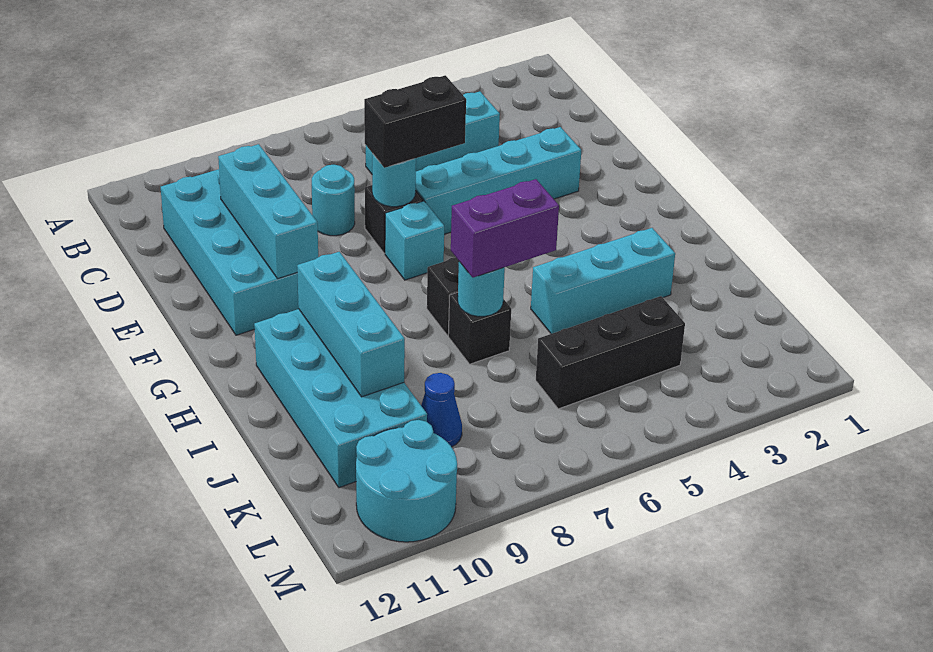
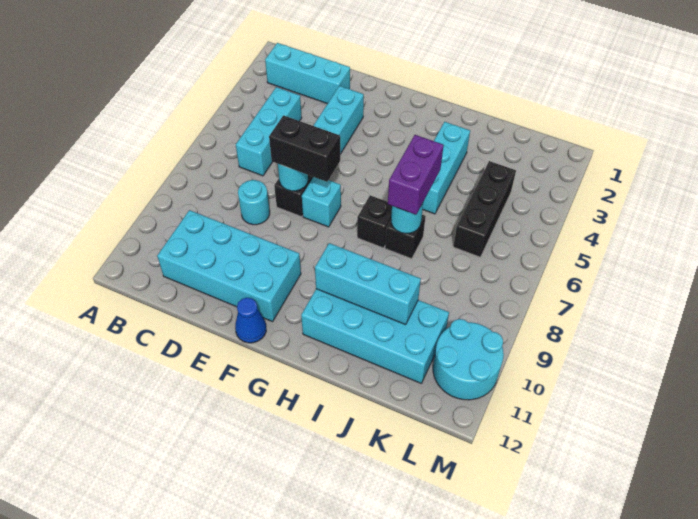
cyan 1x3 brick [218,144,318,279] -> cyan 1x3 brick moved to [265,43,350,104]
black 1x2 brick [364,75,466,168] -> black 1x2 brick turned to [269,115,340,182]
blue 1x1 cone [421,373,462,447] -> blue 1x1 cone moved to [235,298,266,343]

